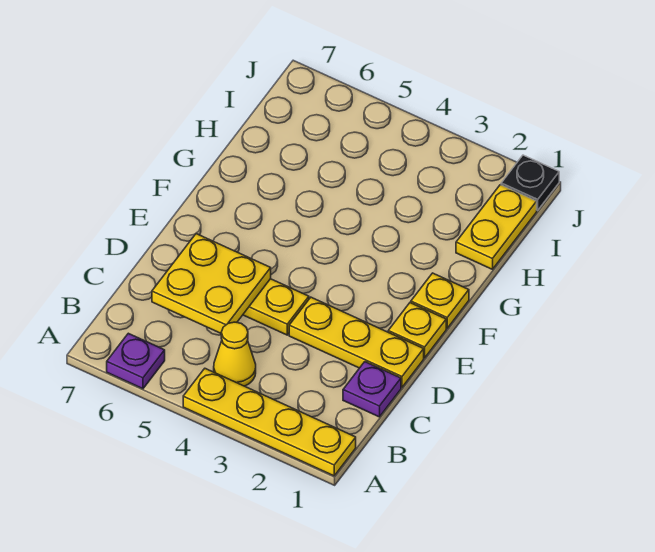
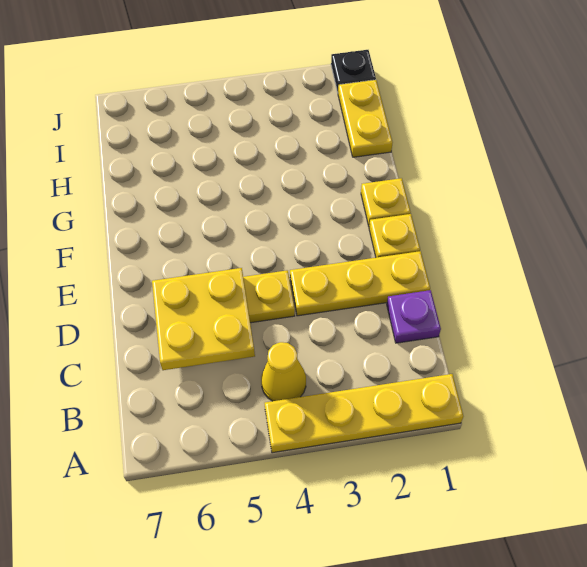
purple 1x1 plate [107,333,165,389] -> none

